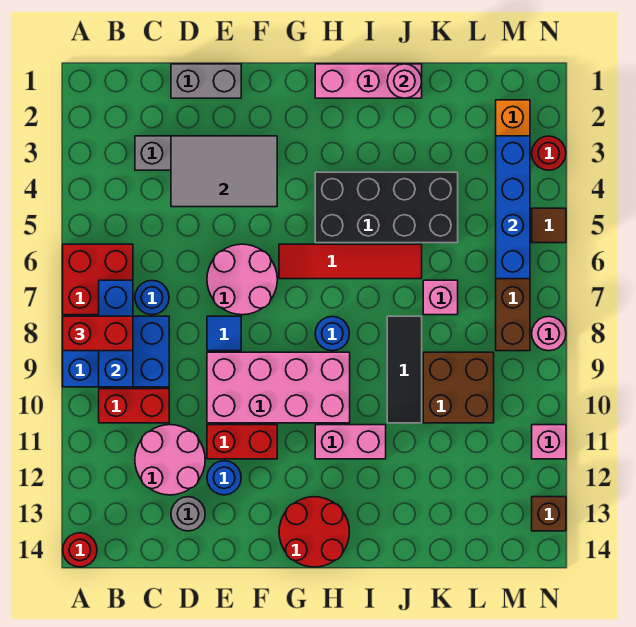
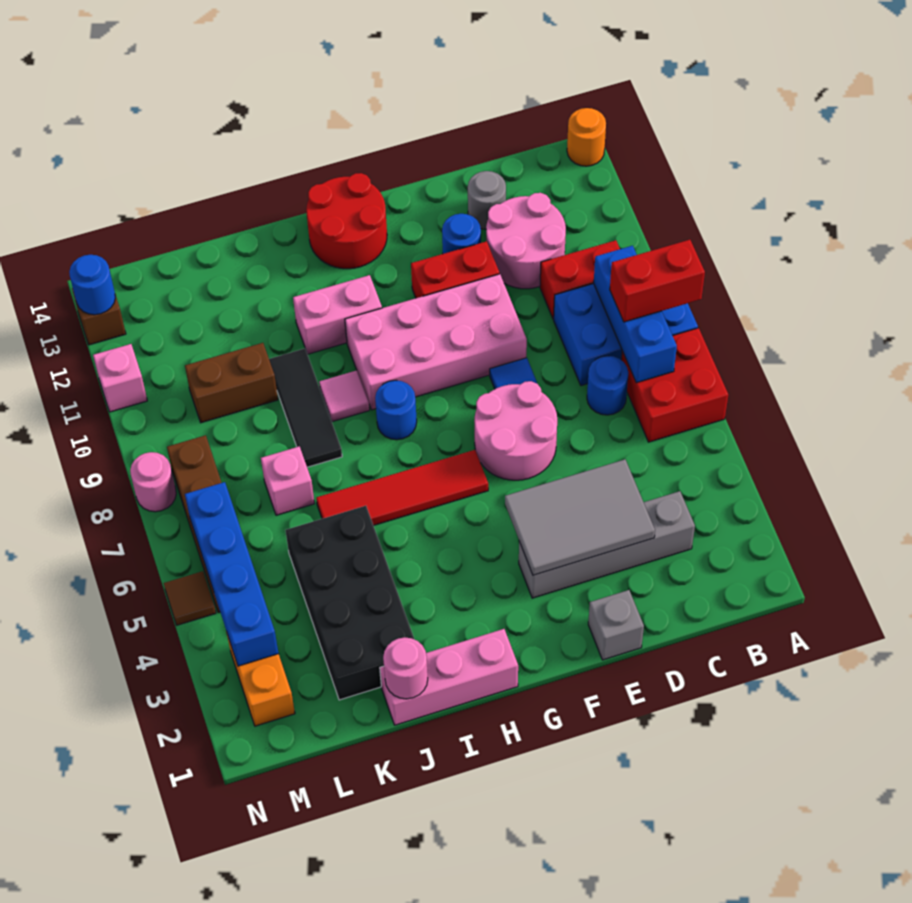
red 1x1 round brick [63,533,97,567] -> orange 1x1 round brick [567,108,606,166]
grey 1x2 brick [171,64,241,98] -> grey 1x1 brick [588,590,644,660]
black 2x4 brick [315,172,458,243] -> black 2x4 brick turned to [286,506,414,700]
none -> pink 1x1 tile [319,370,369,422]
brown 2x2 brick [423,352,494,423] -> brown 1x2 brick [185,343,278,423]
red 1x1 round brick [532,136,566,170] -> none
none -> blue 1x1 round brick [69,255,115,315]

